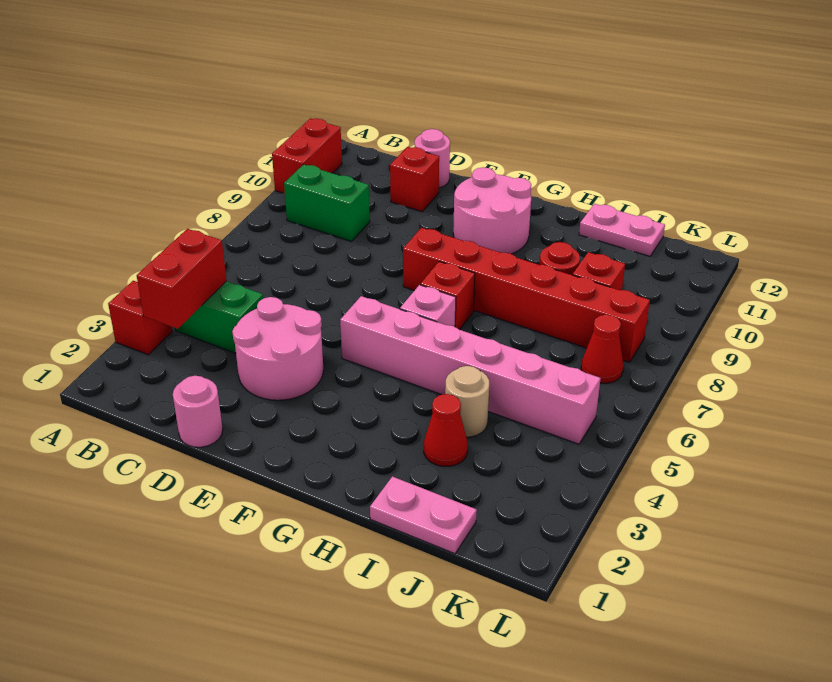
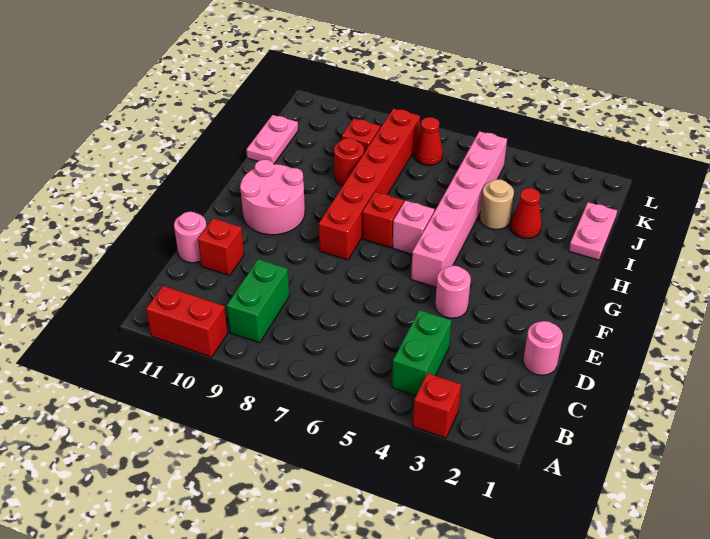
red 1x2 brick [137,229,227,329] -> none
pink 2x2 round brick [232,297,323,400] -> pink 1x1 round brick [435,266,471,318]

